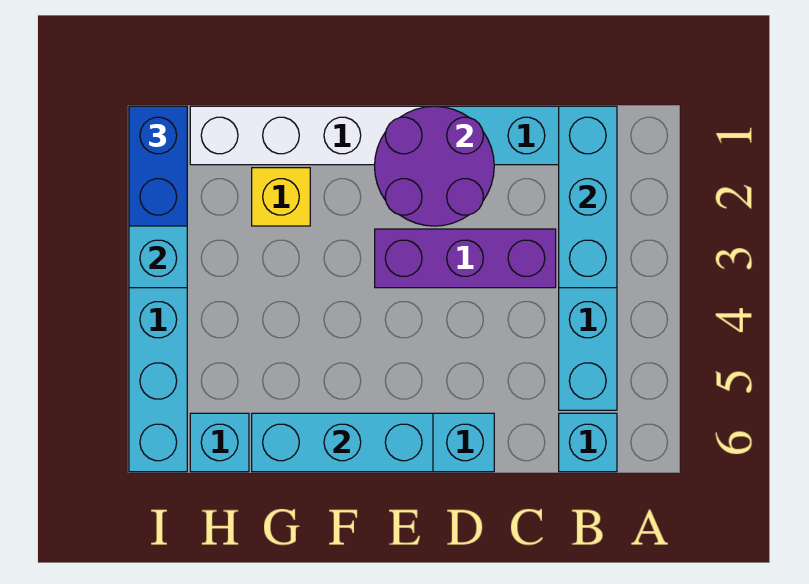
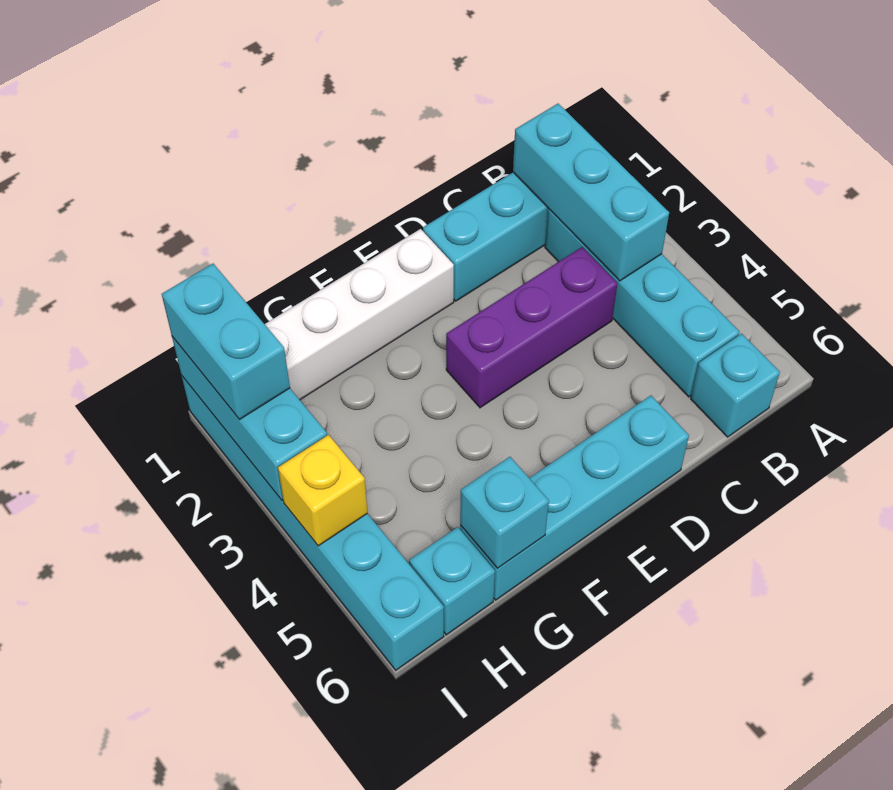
purple 2x2 round brick [375,106,494,226] -> none
cyan 1x3 brick [252,413,433,472] -> cyan 1x1 brick [460,457,549,568]
yellow 1x1 brick [252,168,310,226] -> yellow 1x1 brick moved to [278,435,367,546]
blue 1x2 brick [129,106,187,226] -> cyan 1x2 brick [162,264,290,420]

